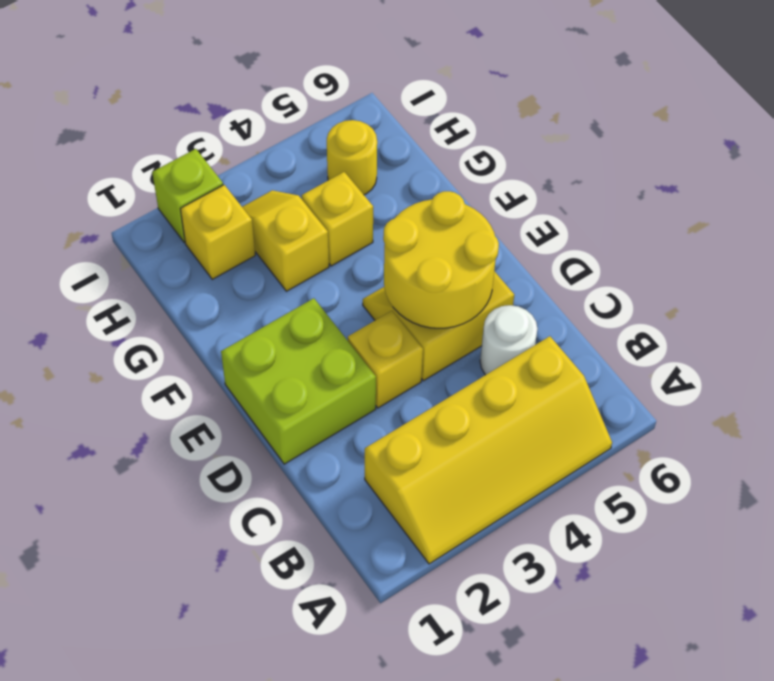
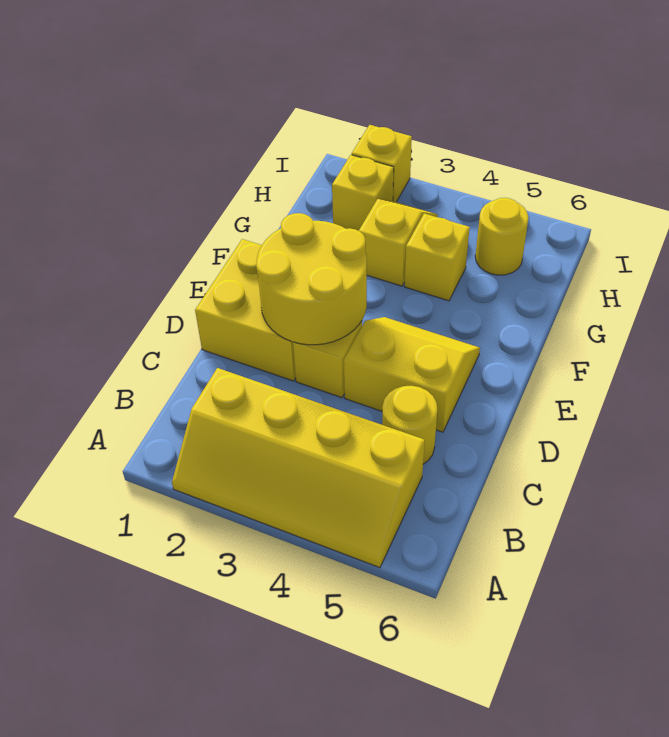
white 1x1 round brick [480,305,538,375] -> yellow 1x1 round brick [382,386,438,464]
lime 2x2 brick [221,298,376,464] -> yellow 2x2 brick [195,239,296,381]
yellow 2x2 round brick [383,191,499,328] -> yellow 2x2 round brick moved to [256,213,367,345]
lime 1x1 brick [152,149,223,243] -> yellow 1x1 brick [352,125,412,202]

